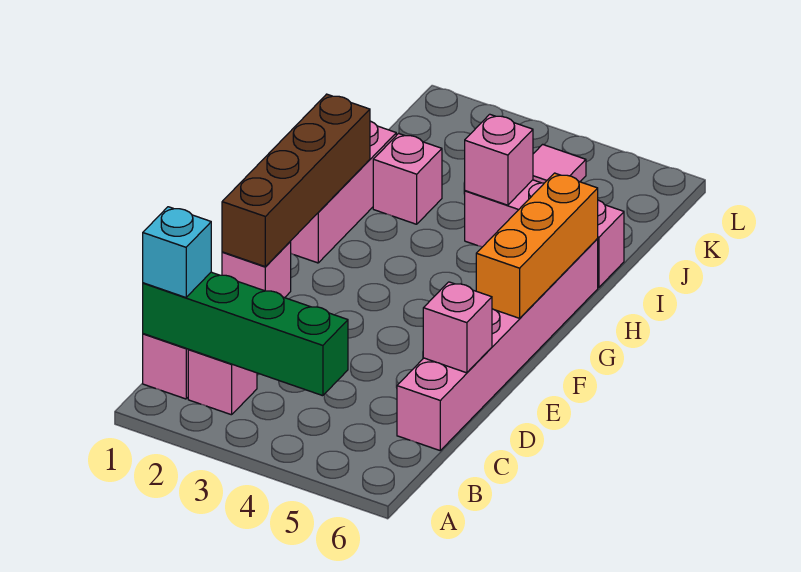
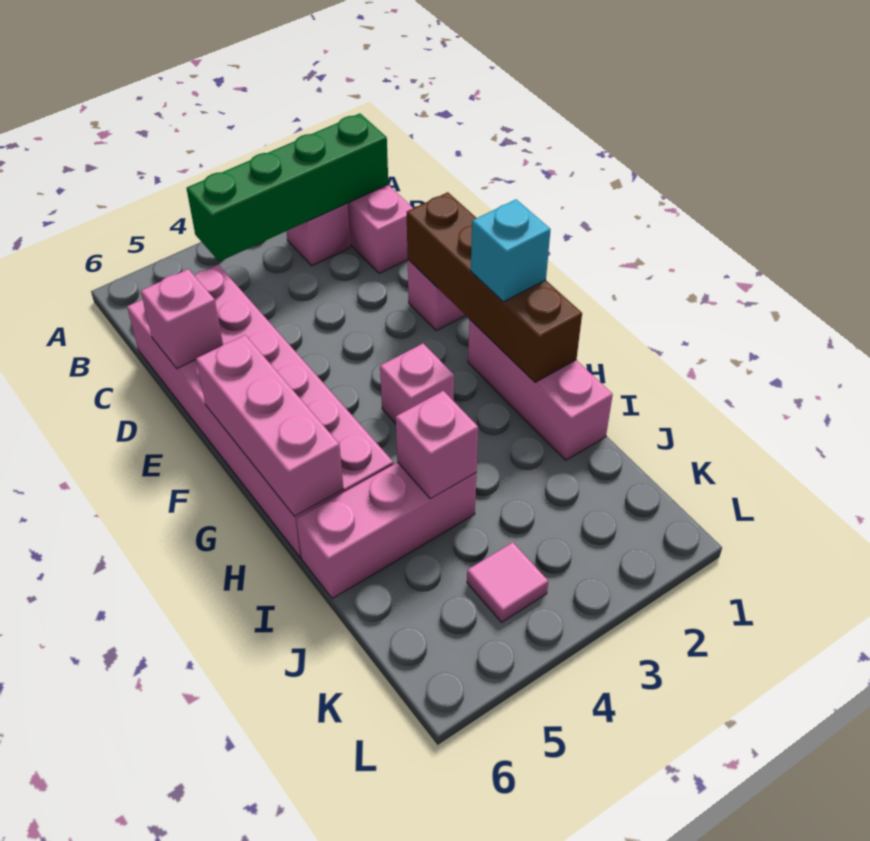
cyan 1x1 brick [143,207,211,297] -> cyan 1x1 brick moved to [471,199,551,302]
pink 1x6 brick [397,239,598,450] -> pink 2x6 brick [127,265,393,558]
orange 1x3 brick [476,173,598,318] -> pink 1x3 brick [196,335,343,516]
pink 1x1 brick [373,133,442,224] -> pink 1x1 brick moved to [380,344,454,424]

